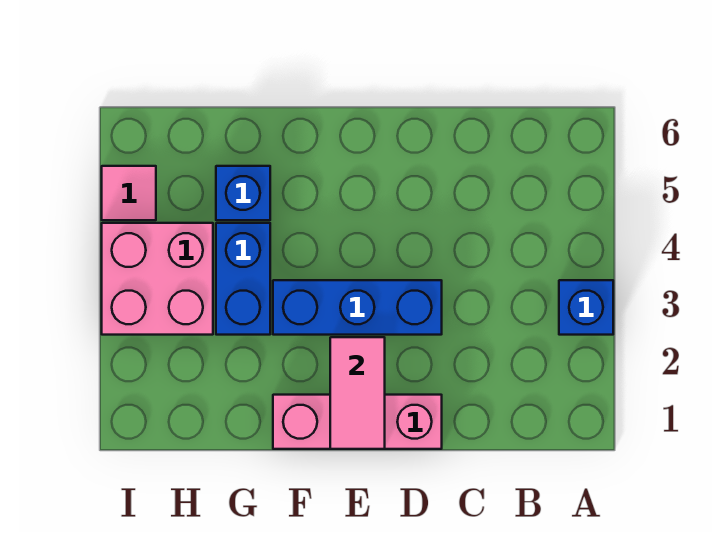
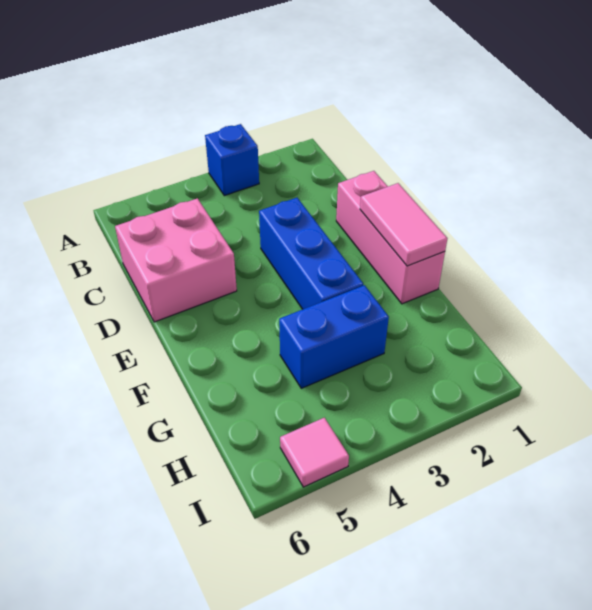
pink 1x2 tile [330,337,385,449] -> pink 1x2 tile turned to [360,183,448,266]
blue 1x1 brick [216,166,270,220] -> none
pink 2x2 brick [102,223,213,335] -> pink 2x2 brick moved to [115,198,237,322]

